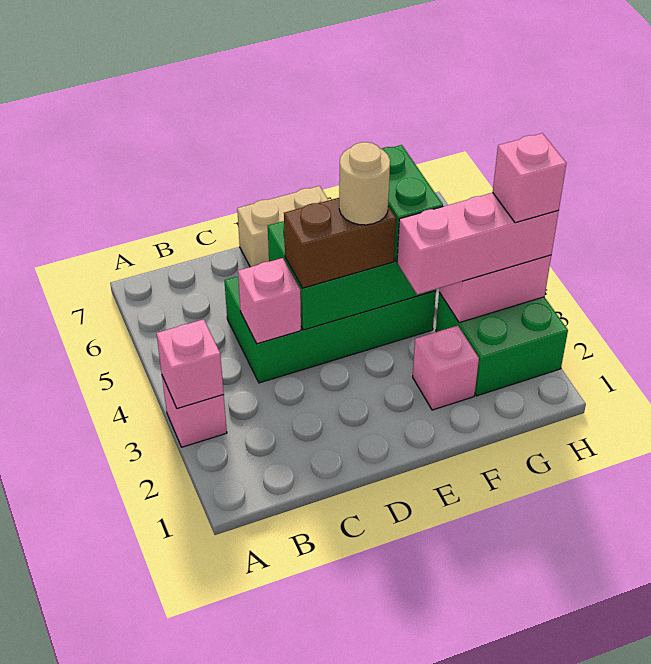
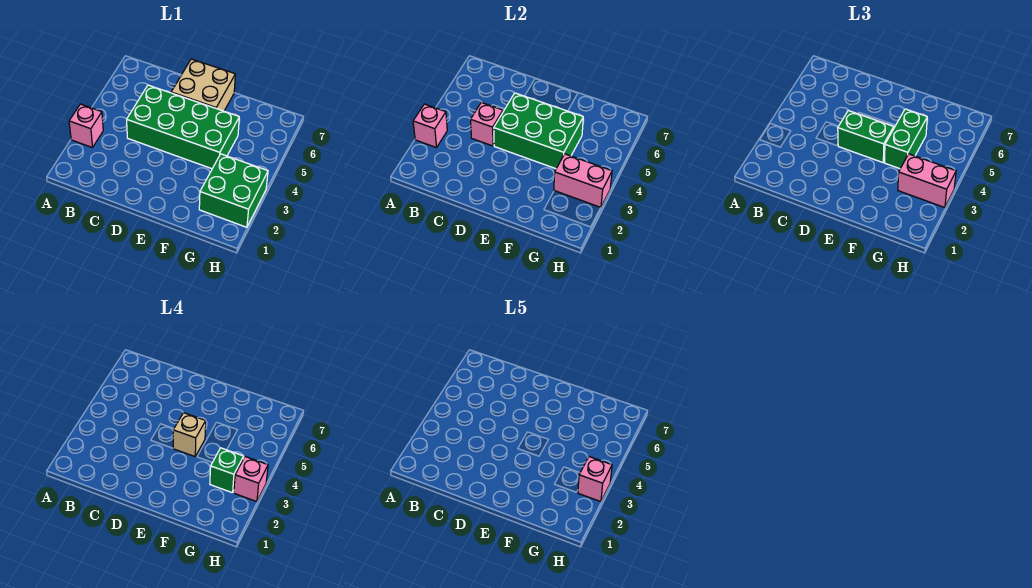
brown 1x2 brick [284,198,396,288] -> green 1x2 brick [838,111,894,162]
tan 1x2 brick [237,186,328,267] -> tan 2x2 brick [171,59,235,111]
tan 1x1 round brick [339,142,390,225] -> tan 1x1 brick [173,413,206,456]
pink 1x1 brick [413,326,479,410] -> pink 1x1 brick moved to [578,457,612,502]
pink 1x3 brick [397,193,559,295] -> pink 1x2 brick [898,154,956,208]
none -> green 1x1 brick [210,448,244,493]

